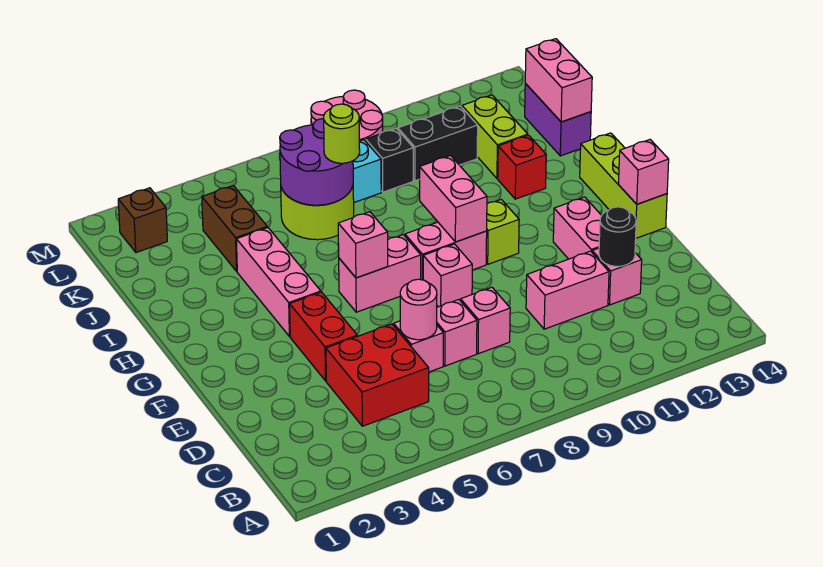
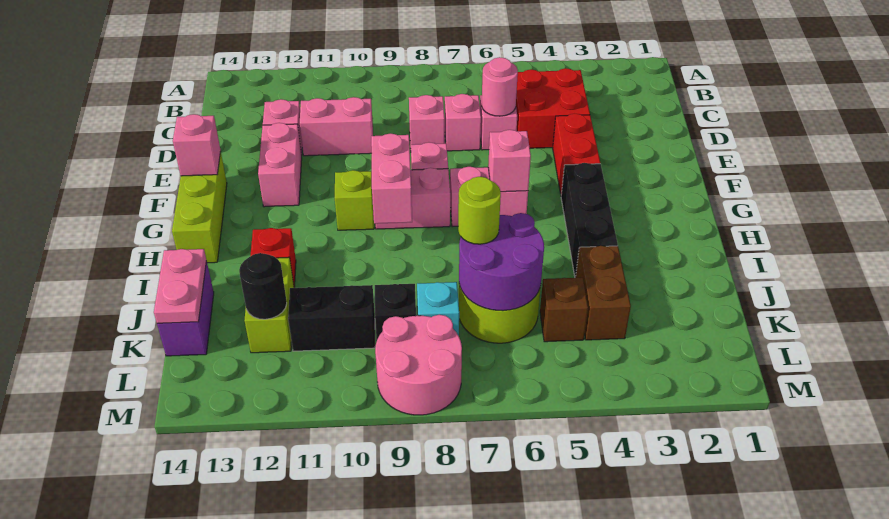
black 1x1 round brick [599,207,636,266] -> black 1x1 round brick moved to [239,253,287,319]
pink 1x3 brick [236,228,321,337] -> black 1x3 brick [561,163,618,278]
pink 1x2 brick [525,39,592,122] -> pink 1x2 plate [154,249,206,323]
brown 1x1 brick [118,188,167,253] -> brown 1x1 brick moved to [540,278,588,342]

